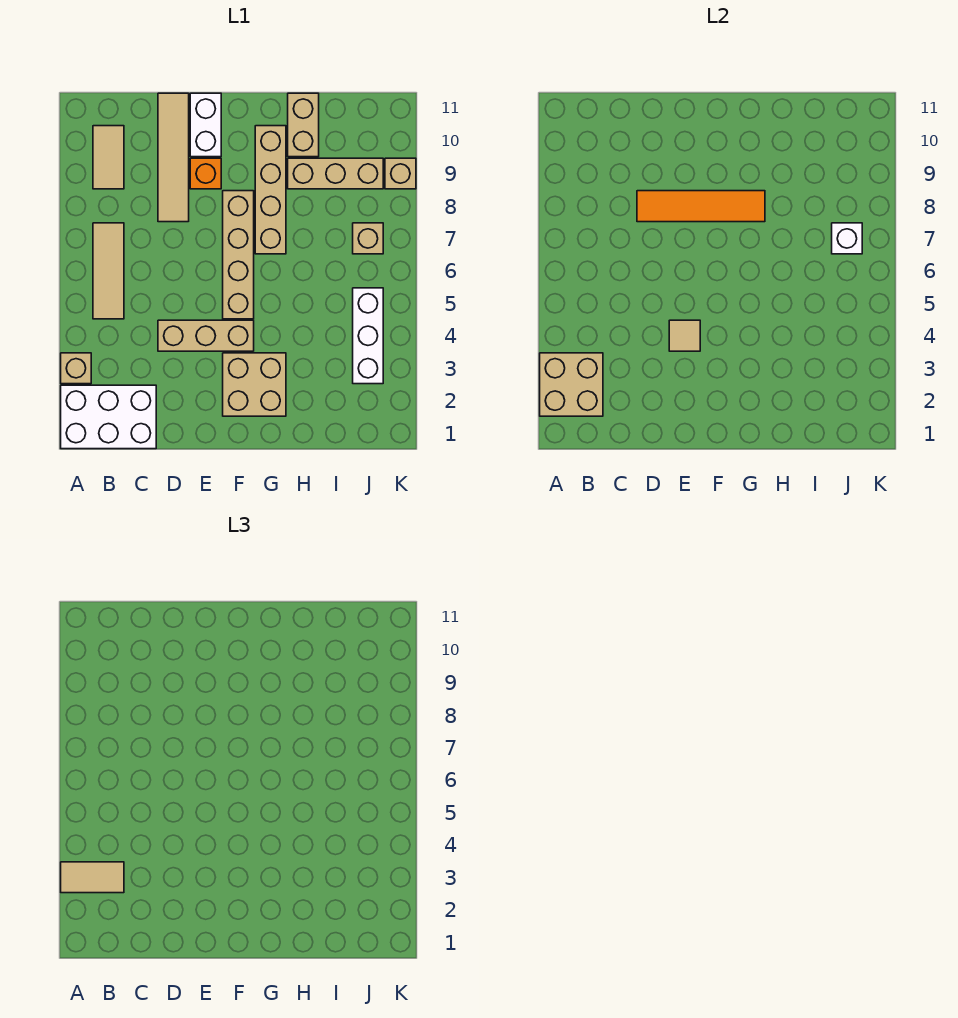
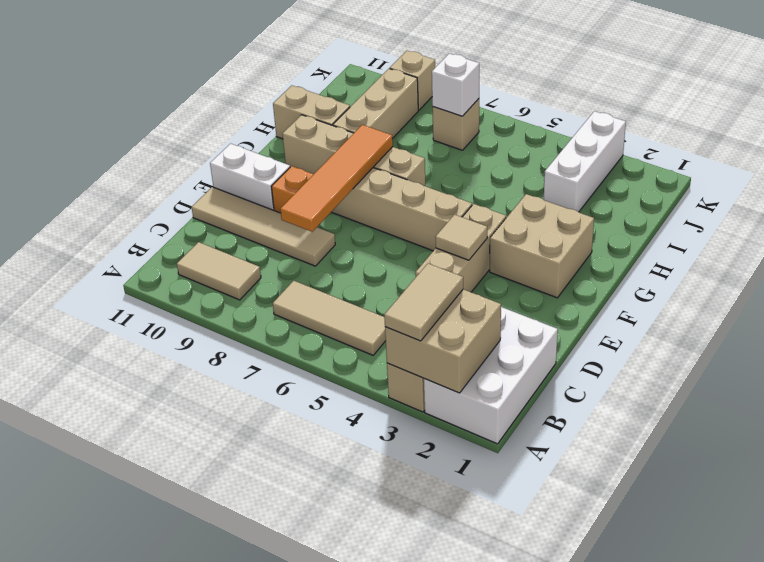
white 1x3 brick [353,288,383,384] -> white 1x3 brick turned to [544,111,626,212]

